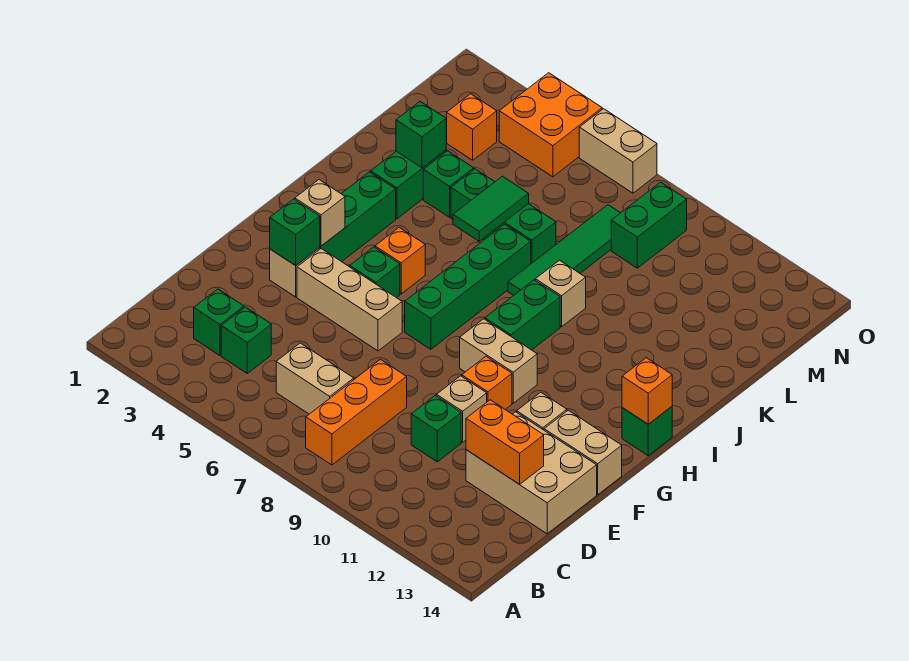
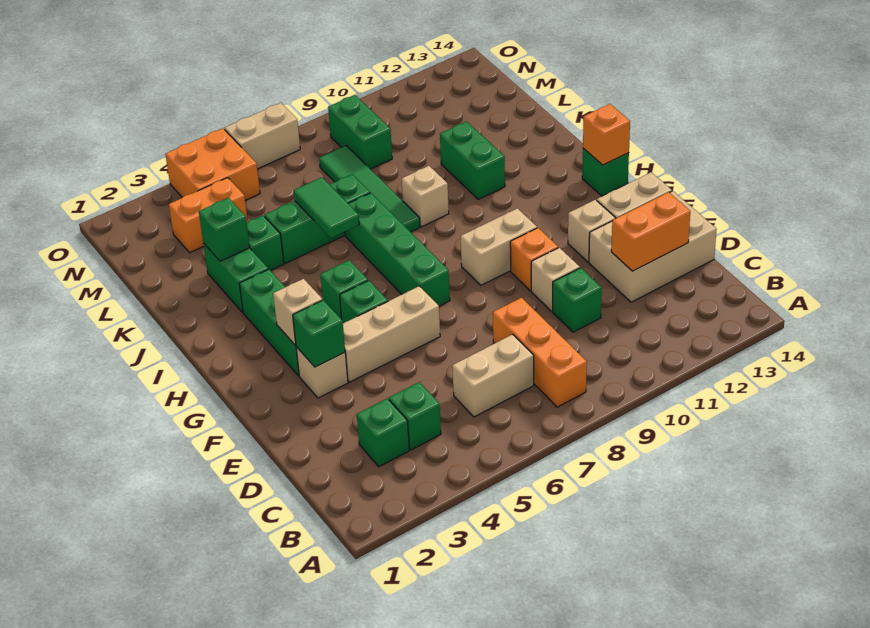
orange 1x1 brick [375,227,425,294] -> green 1x1 brick [320,260,368,319]
green 1x2 brick [485,280,560,350] -> green 1x2 brick moved to [440,121,505,199]
orange 1x1 brick [446,94,497,160] -> orange 1x2 brick [169,178,248,253]

